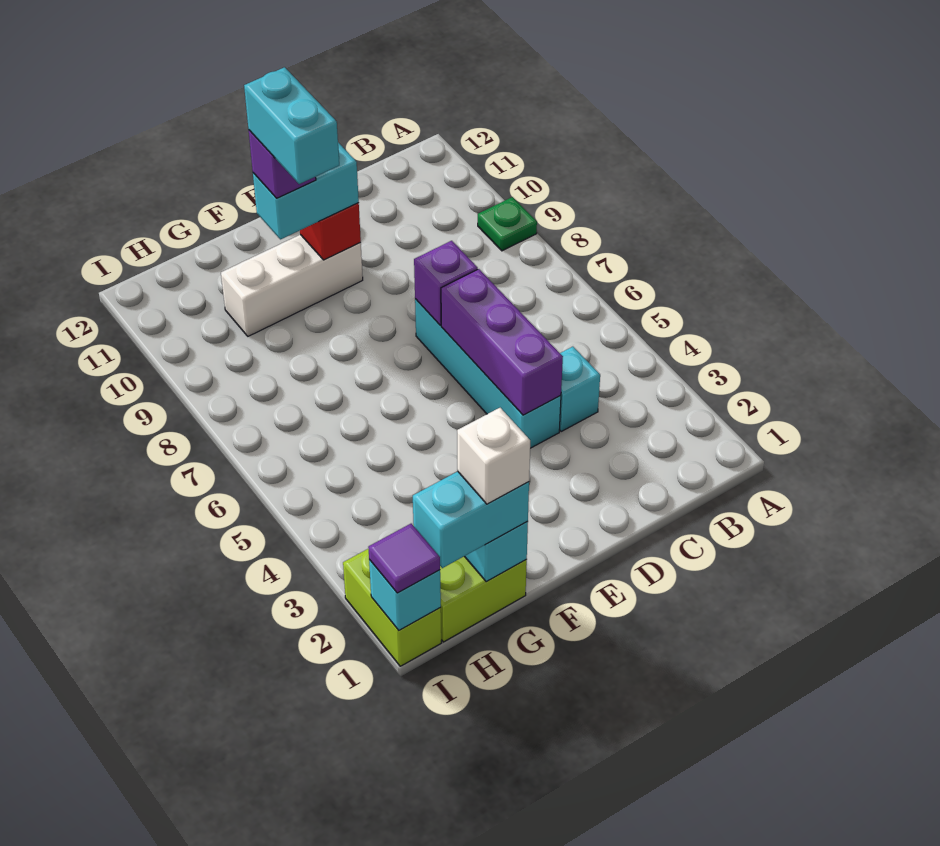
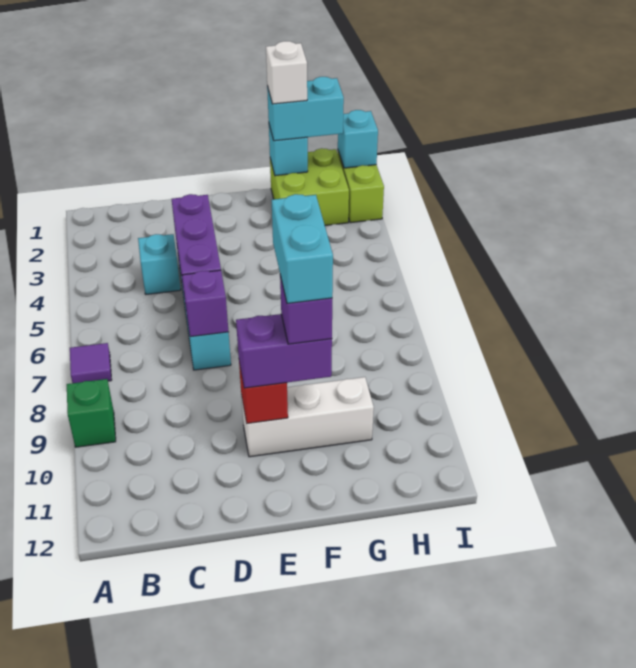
green 1x1 plate [478,197,537,251] -> green 1x1 brick [67,379,116,447]
cyan 1x2 brick [253,143,359,239] -> purple 1x2 brick [236,314,332,388]
purple 1x1 tile [368,524,440,593] -> purple 1x1 tile moved to [70,343,112,383]

